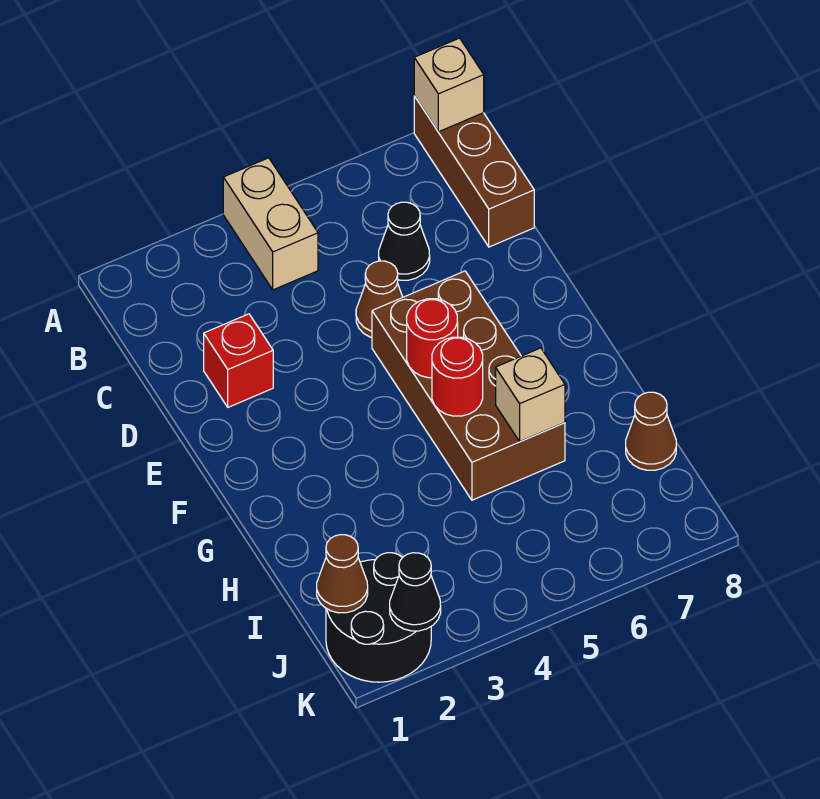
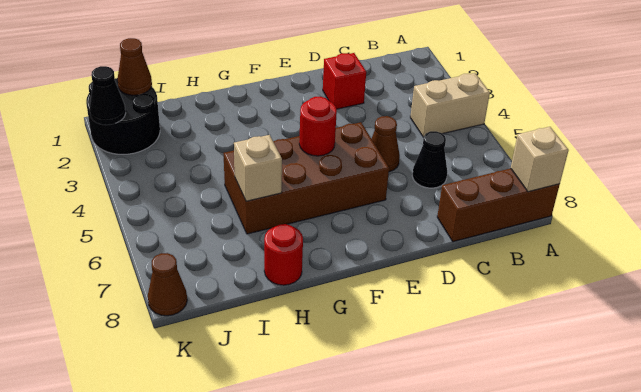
red 1x1 round brick [432,337,483,416] -> red 1x1 round brick moved to [264,224,303,285]
brown 1x1 cone [626,392,676,470] -> brown 1x1 cone moved to [148,253,187,316]

